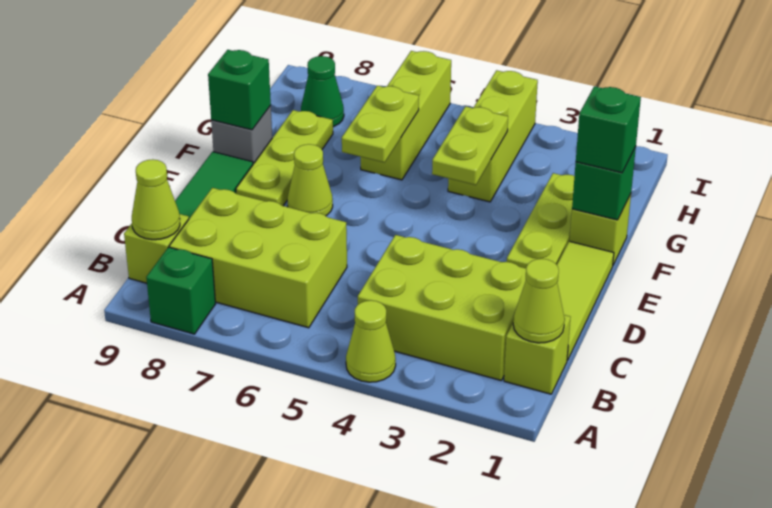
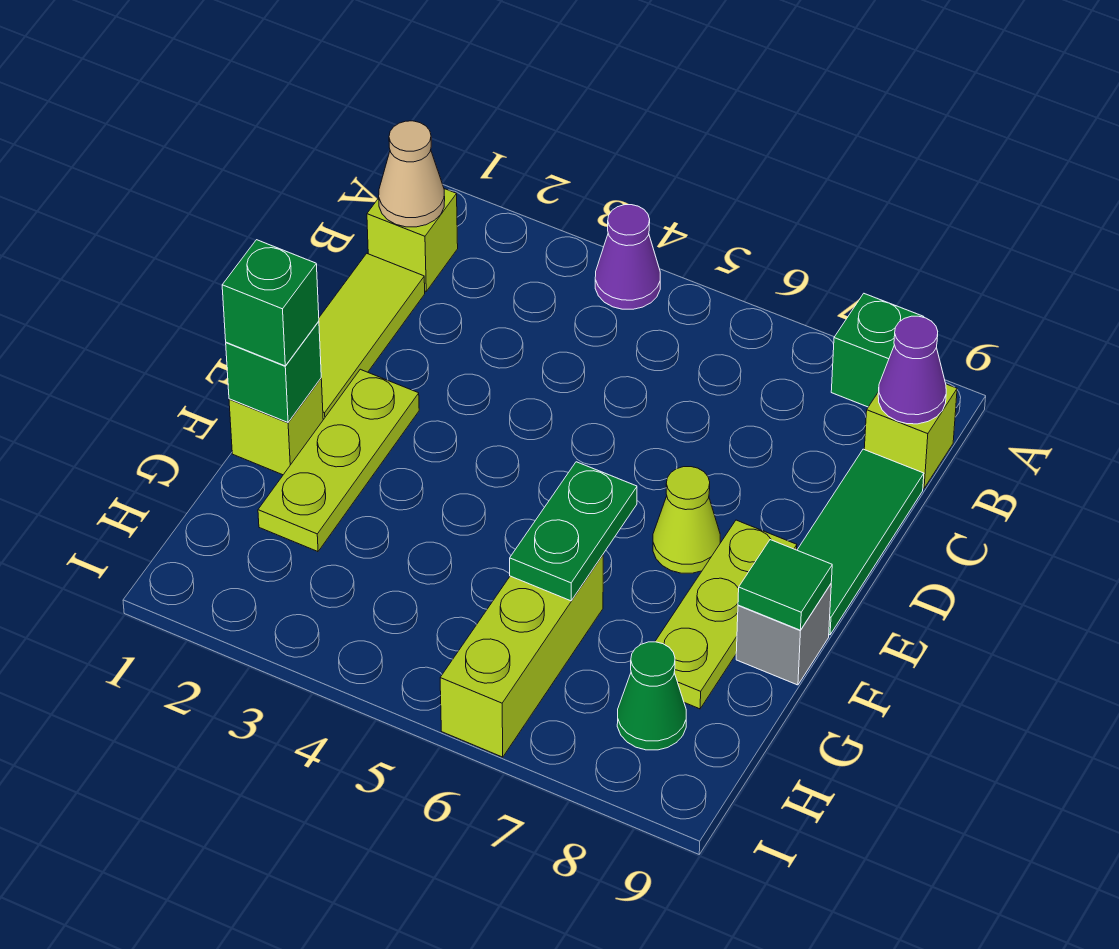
lime 1x1 cone [346,300,396,382] -> purple 1x1 cone [595,205,660,309]
lime 1x1 cone [513,259,565,343] -> tan 1x1 cone [379,121,445,227]
lime 2x3 brick [358,235,526,380] -> none
lime 2x3 brick [170,188,347,328] -> none
lime 1x1 cone [132,159,180,240] -> purple 1x1 cone [878,316,946,424]
lime 1x2 plate [432,106,508,185] -> none
lime 1x2 plate [342,86,419,163] -> green 1x2 plate [510,462,637,601]
green 1x1 brick [208,50,271,130] -> green 1x1 tile [738,540,832,630]
lime 1x3 brick [448,70,538,202] -> none

